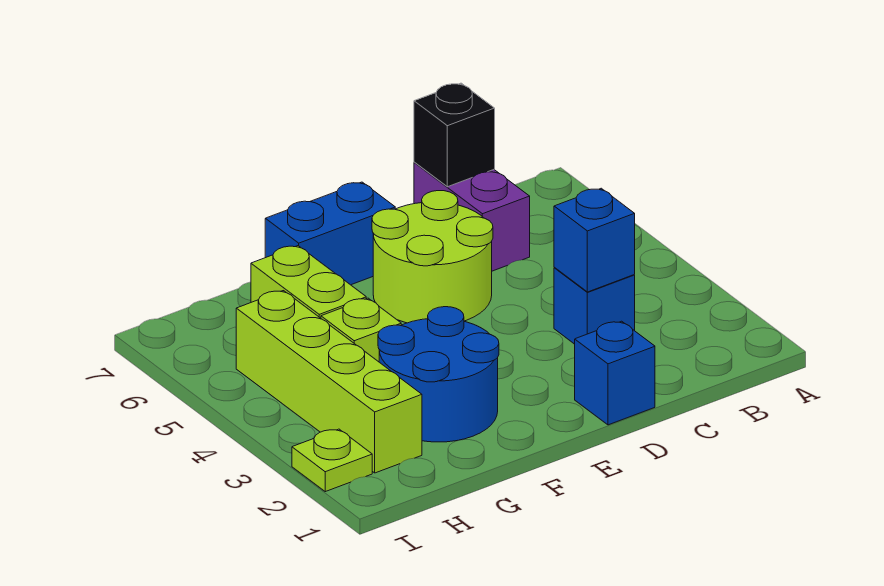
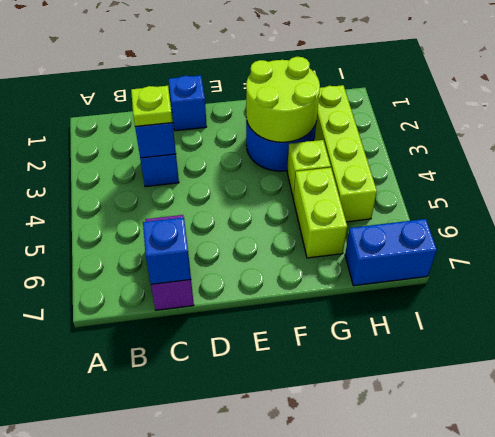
black 1x1 brick [414,83,495,187] -> blue 1x1 brick [143,217,191,284]
lime 2x2 round brick [372,191,493,323] -> lime 2x2 round brick moved to [246,57,320,142]
blue 1x2 brick [265,182,395,285] -> blue 1x2 brick moved to [345,219,437,286]
lime 1x1 plate [292,429,372,492] -> lime 1x1 plate moved to [131,86,172,127]

